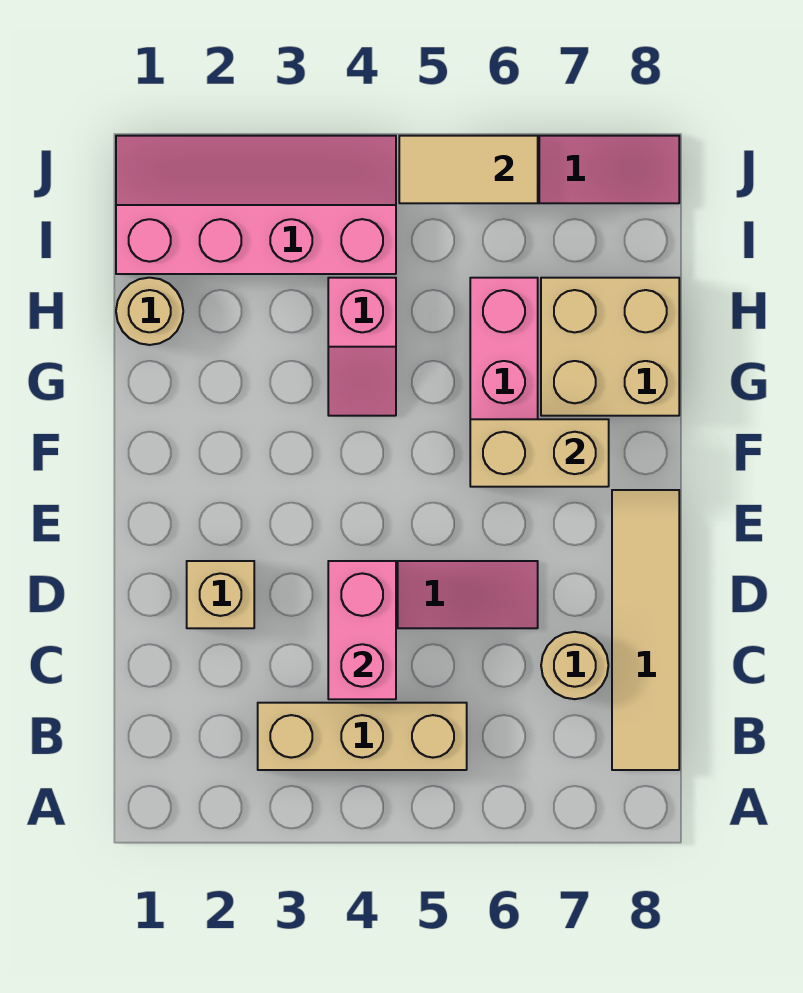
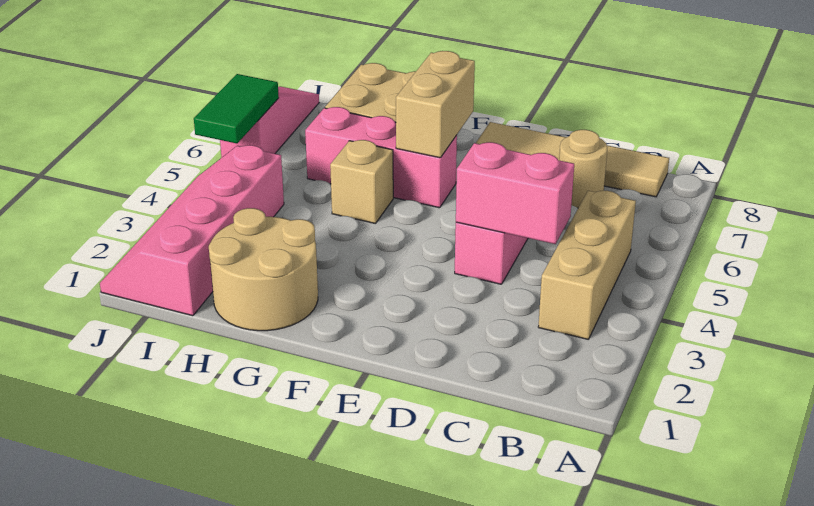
tan 1x1 brick [187,561,254,628] -> tan 1x1 brick moved to [330,140,393,224]
pink 1x2 slope [328,278,396,416] -> none
tan 1x1 round brick [116,278,183,345] -> tan 2x2 round brick [209,208,318,331]
tan 1x2 tile [399,136,538,203] -> green 1x2 tile [194,74,279,144]

